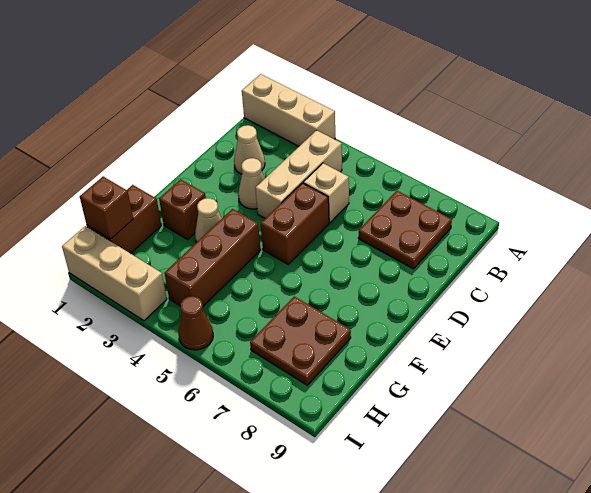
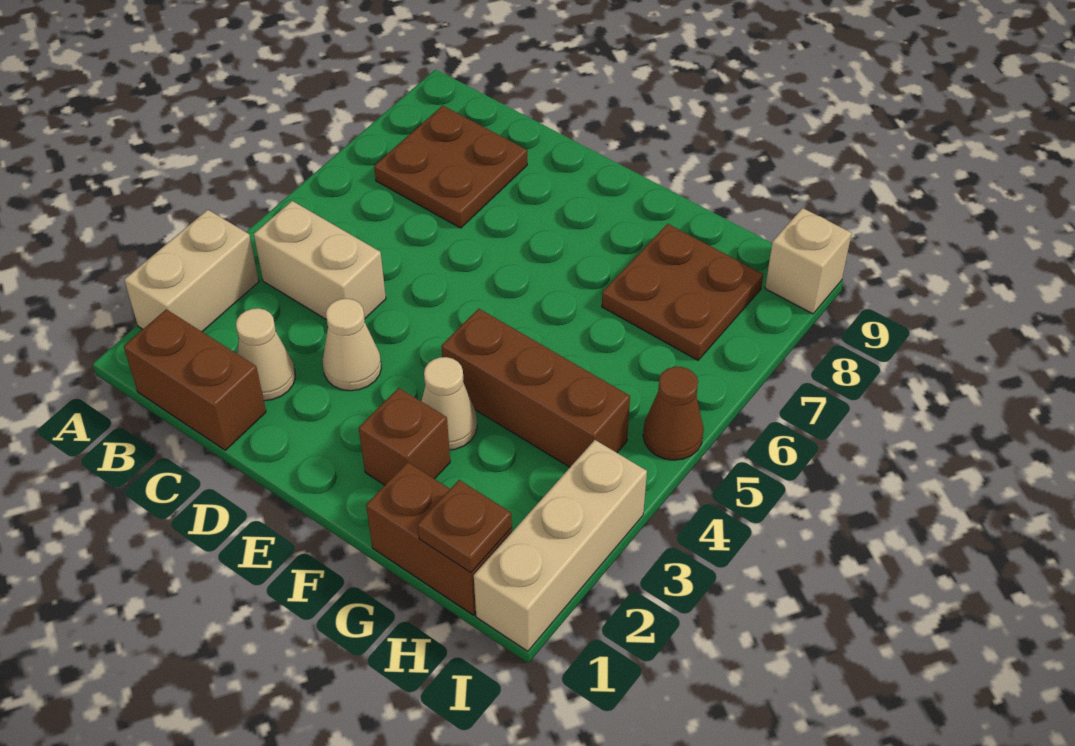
tan 1x3 brick [242,74,335,146] -> tan 1x2 brick [124,210,259,332]
tan 1x3 brick [256,130,342,218] -> tan 1x2 brick [254,201,386,320]
tan 1x1 brick [303,163,349,223] -> tan 1x1 brick moved to [765,208,852,314]
brown 1x2 brick [261,183,329,264] -> brown 1x2 brick moved to [124,309,266,450]
brown 1x1 brick [80,177,133,239] -> brown 1x1 plate [417,480,512,572]

